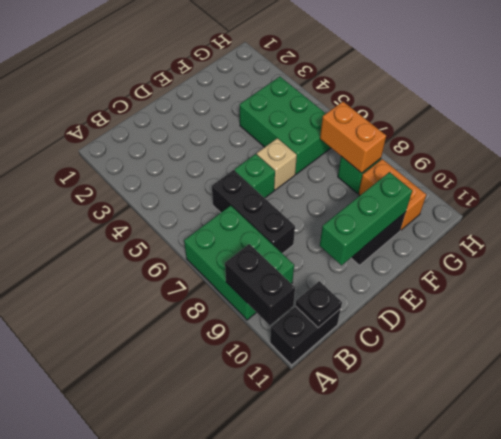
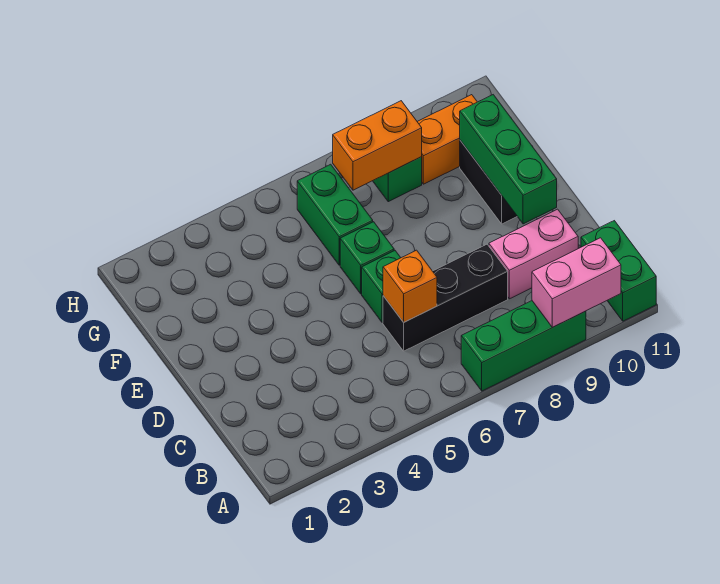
green 2x3 brick [184,206,294,320] -> green 1x3 brick [461,301,586,391]
black 1x2 brick [225,244,295,325] -> pink 1x2 brick [532,238,621,327]
black 1x2 brick [270,306,341,365] -> green 1x2 brick [581,221,656,321]
black 1x1 plate [296,281,342,328] -> none
none -> orange 1x1 brick [383,250,437,322]
none -> pink 1x2 brick [489,209,578,299]
tan 1x1 brick [257,138,297,190] -> green 1x1 brick [340,222,394,294]
green 2x3 brick [240,77,331,174] -> green 1x2 brick [297,164,373,265]

